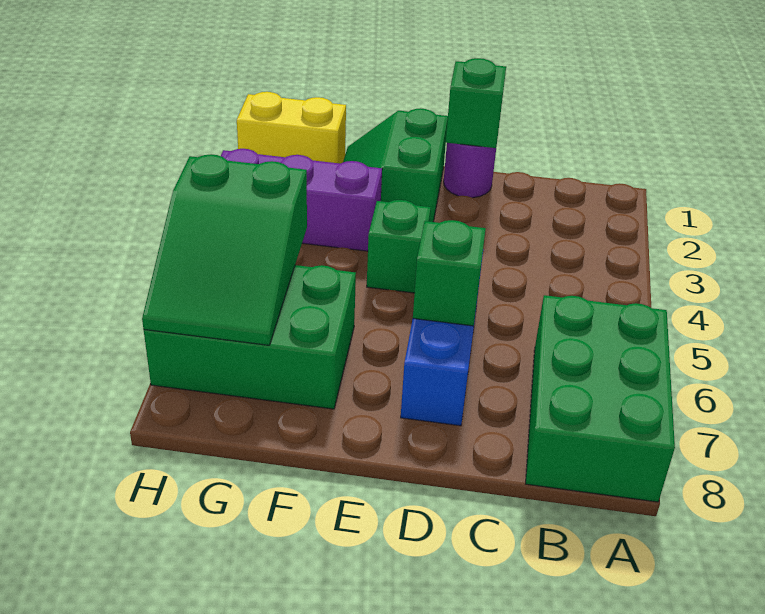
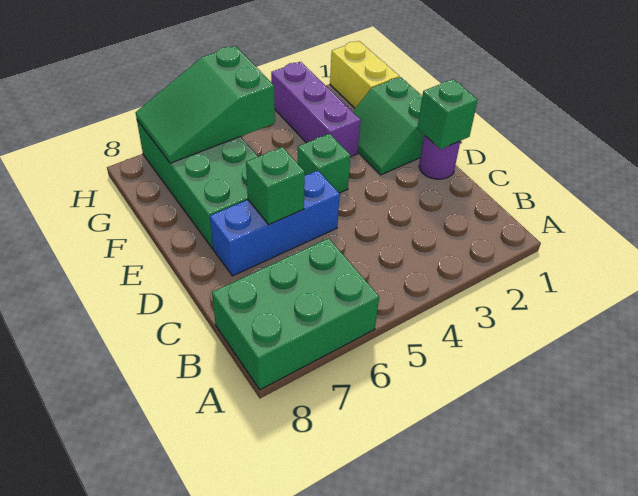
green 2x2 slope [343,108,448,222] -> green 2x2 slope turned to [353,77,424,175]
green 2x3 brick [144,265,356,409] -> green 2x4 brick [137,120,258,249]

